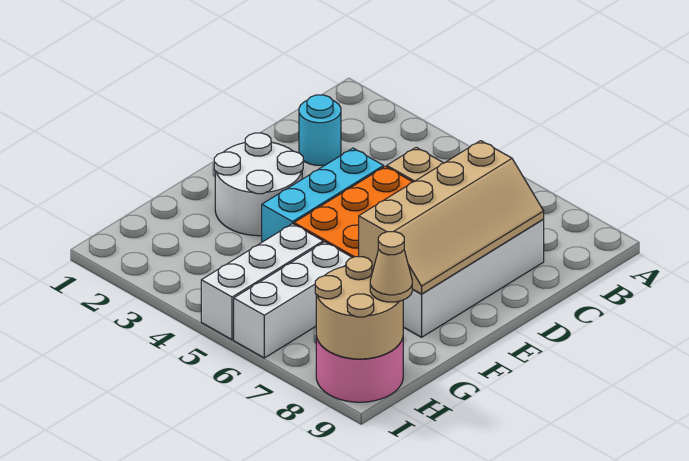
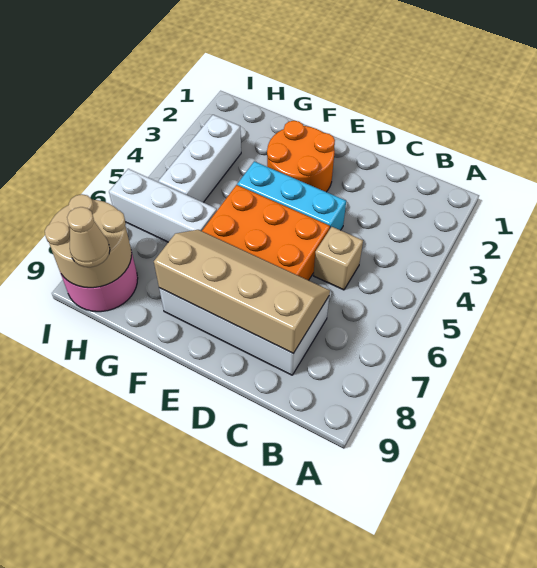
cyan 1x1 round brick [299,95,341,165] -> none
tan 2x4 slope [359,141,544,294] -> tan 2x4 slope turned to [154,230,330,353]
white 2x2 round brick [214,133,303,236] -> orange 2x2 round brick [267,121,335,192]
white 1x3 brick [201,224,323,340] -> white 1x3 brick turned to [159,115,241,202]

